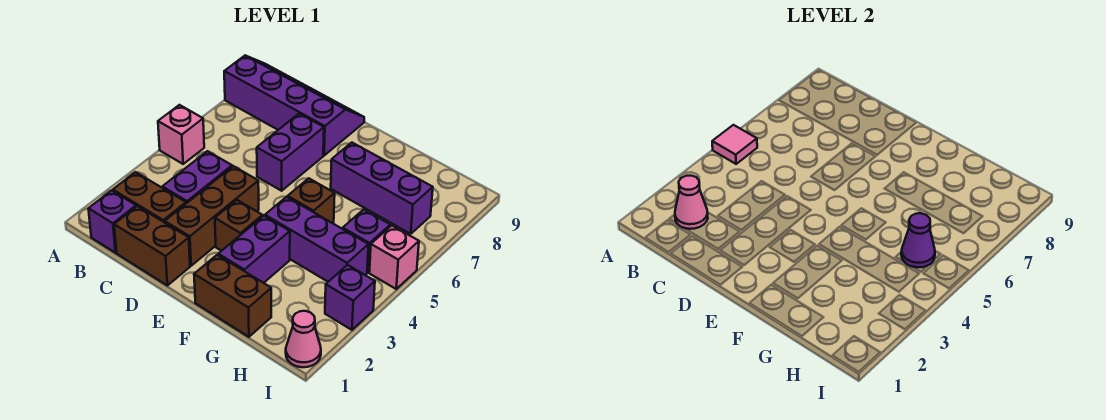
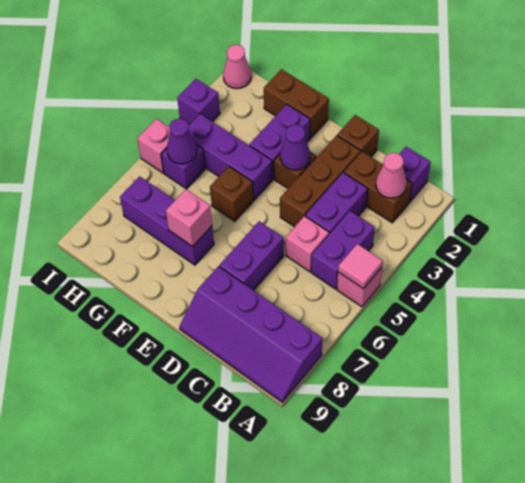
none -> purple 1x2 brick [311,211,375,289]
brown 1x2 brick [114,206,190,285] -> brown 1x1 brick [337,115,379,157]
none -> pink 1x1 brick [286,216,329,272]
none -> purple 1x1 cone [280,125,310,170]
none -> pink 1x1 brick [166,189,212,247]

